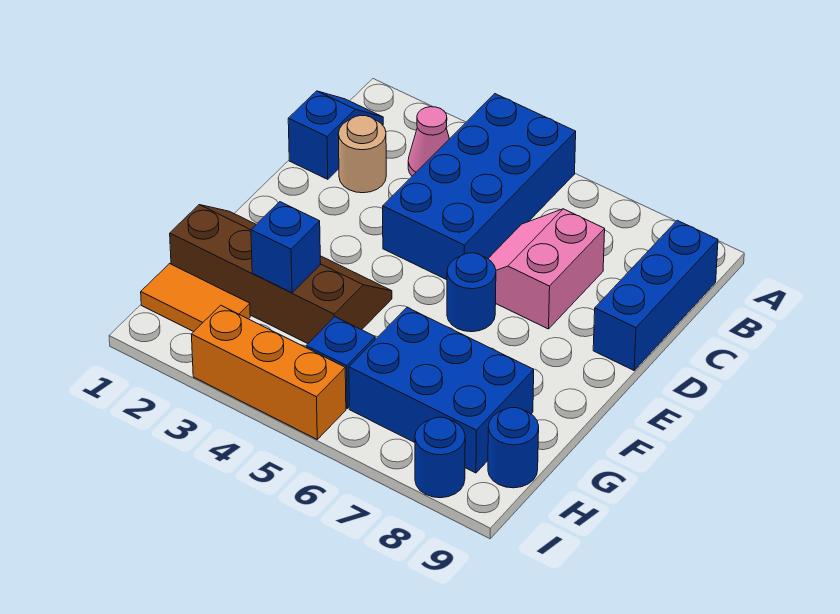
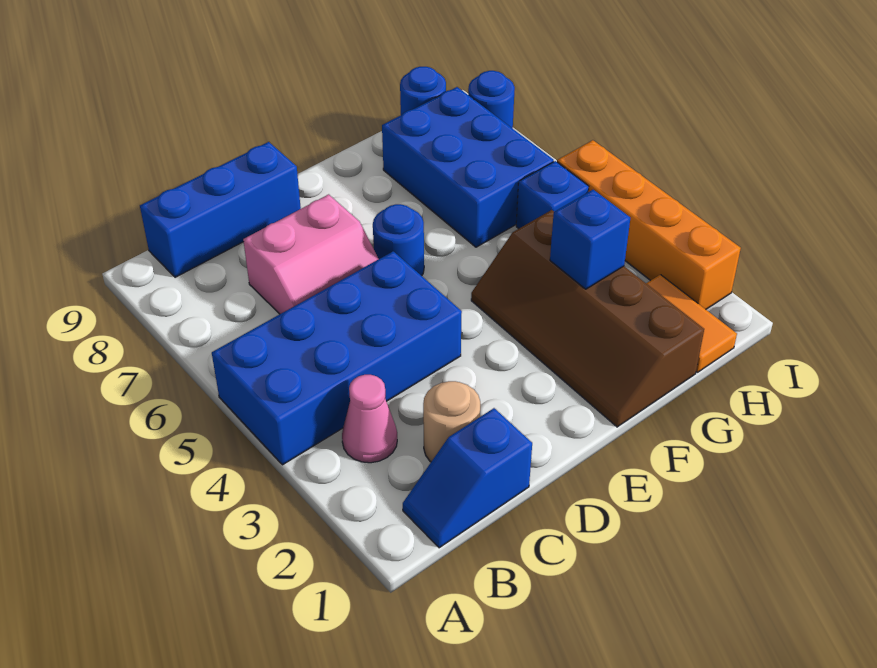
orange 1x3 brick [191,305,346,439] -> orange 1x4 brick [557,140,741,309]

